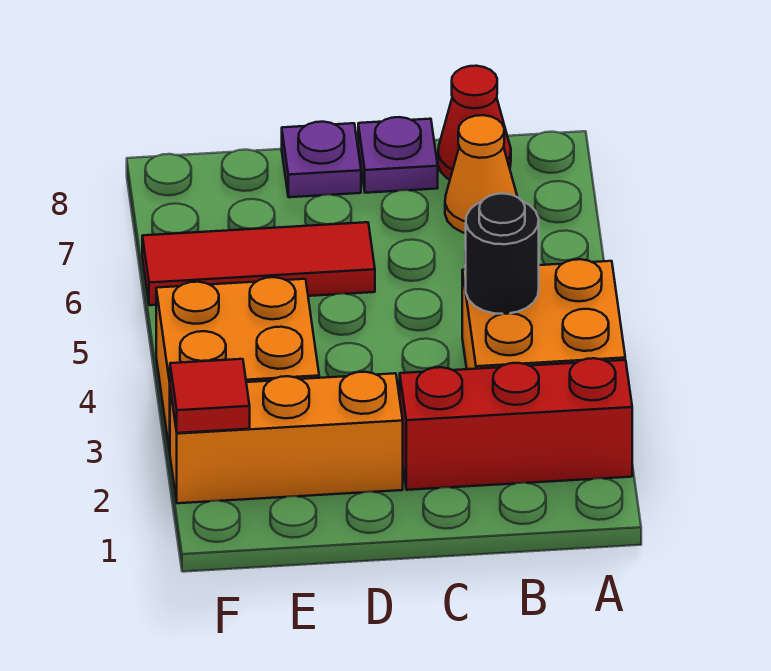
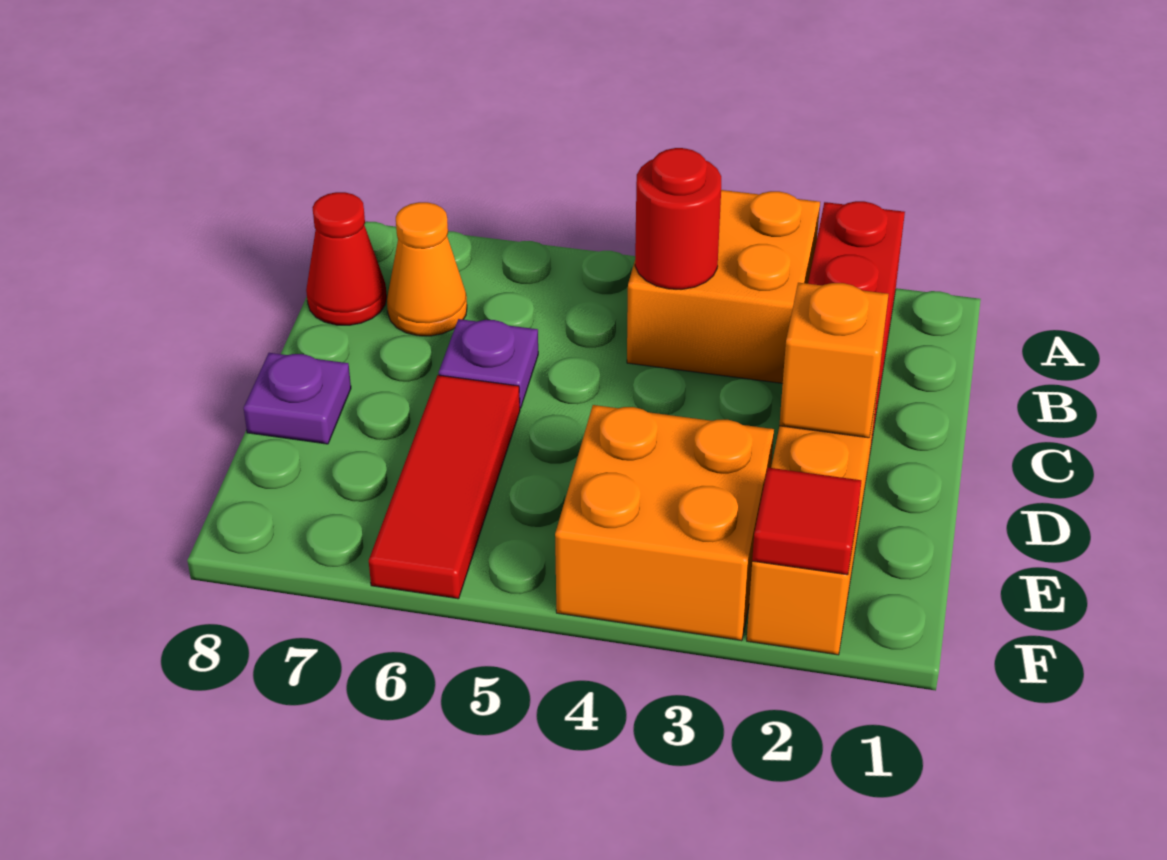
black 1x1 round brick [465,194,539,314] -> red 1x1 round brick [635,148,721,289]
purple 1x1 plate [358,117,438,193] -> purple 1x1 plate moved to [439,319,538,408]
none -> orange 1x1 brick [779,283,889,438]

